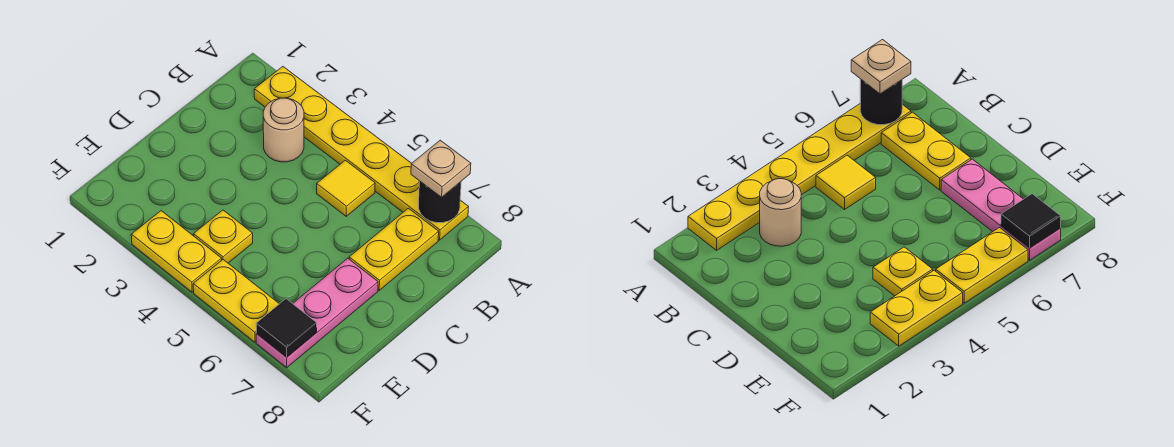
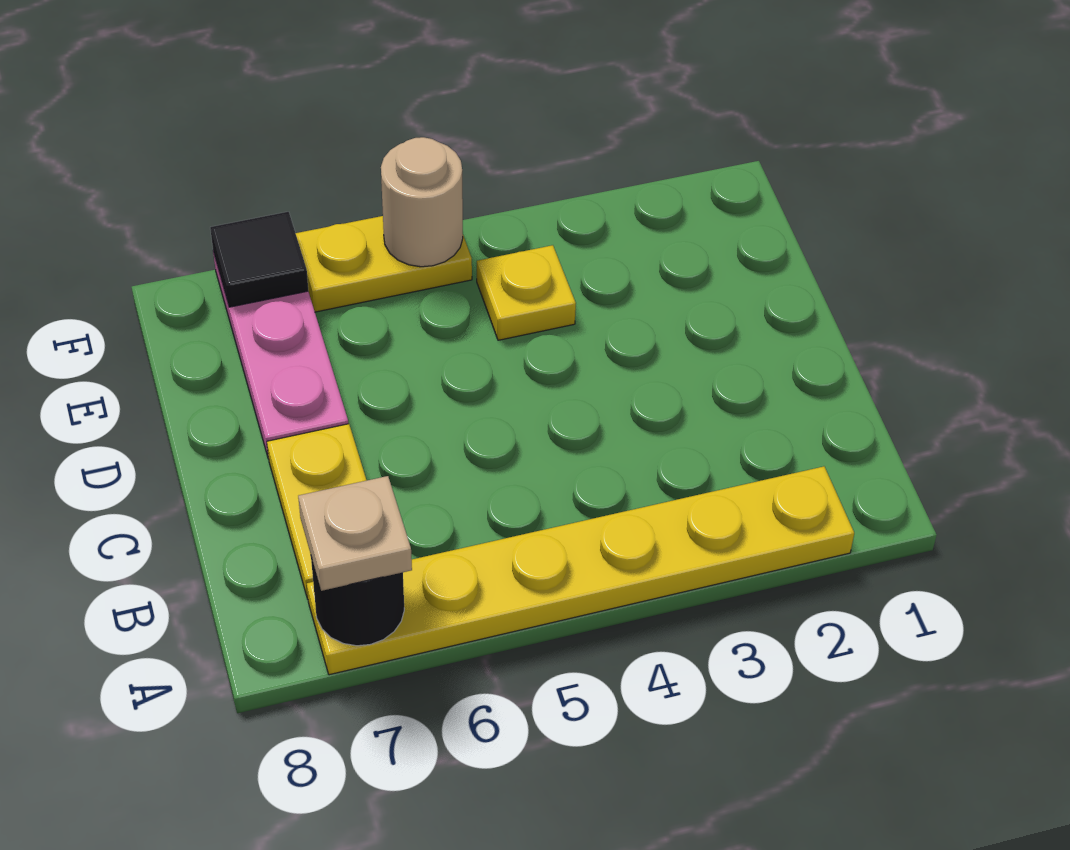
tan 1x1 round brick [263,98,304,162] -> tan 1x1 round brick moved to [381,137,463,267]
yellow 1x1 tile [317,160,375,216] -> none
yellow 1x2 plate [131,211,222,292] -> none

